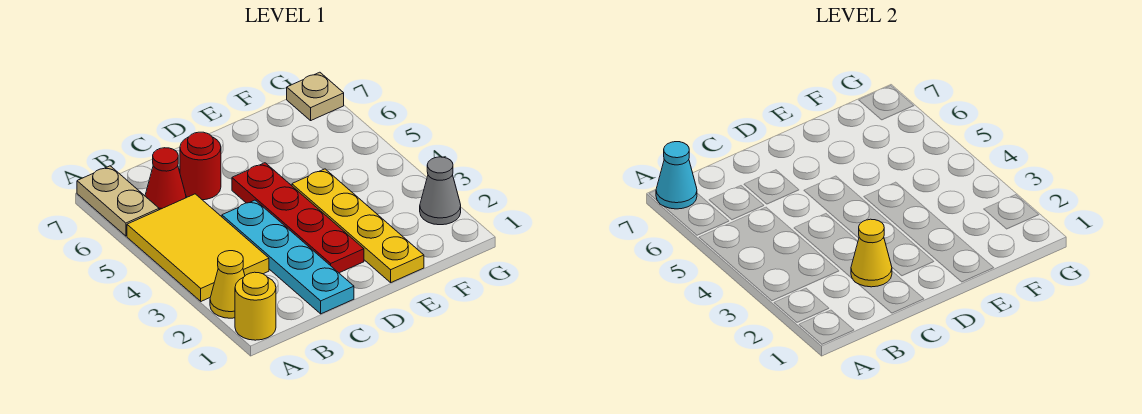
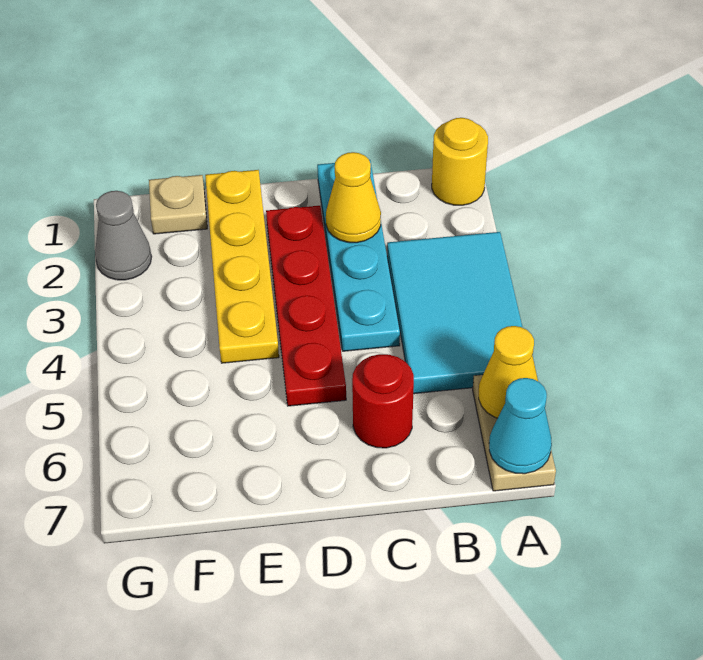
yellow 1x1 cone [210,251,245,318] -> yellow 1x1 cone moved to [479,326,538,418]
yellow 2x3 tile [127,194,269,301] -> cyan 2x3 tile [387,232,523,394]
red 1x1 cone [145,148,186,210] -> none
tan 1x1 plate [287,72,344,120] -> tan 1x1 plate moved to [149,175,207,234]

